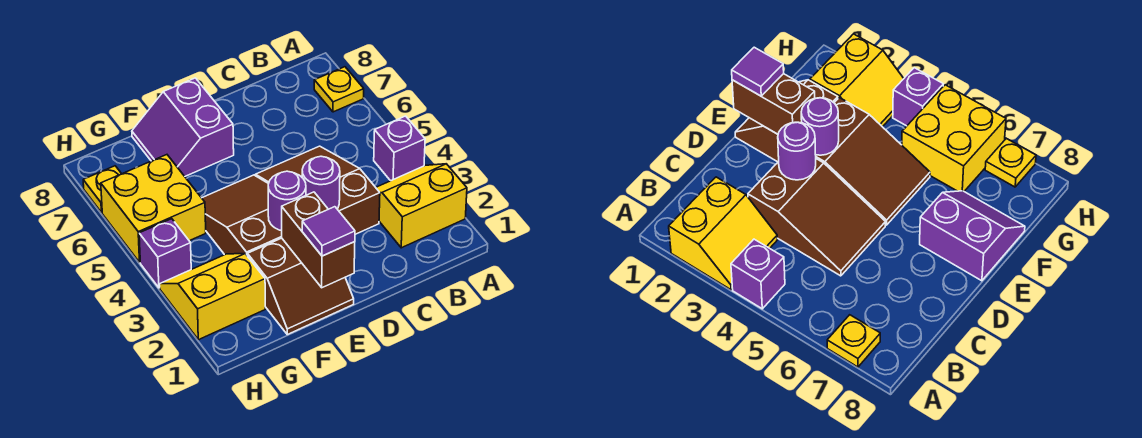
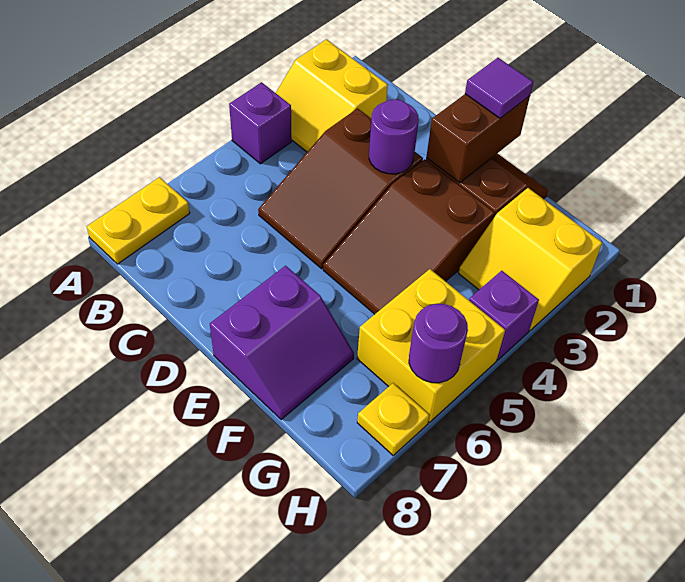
yellow 1x1 plate [314,67,364,112] -> yellow 1x2 plate [87,177,190,264]
purple 1x1 round brick [268,171,306,231] -> purple 1x1 round brick moved to [409,304,468,383]

